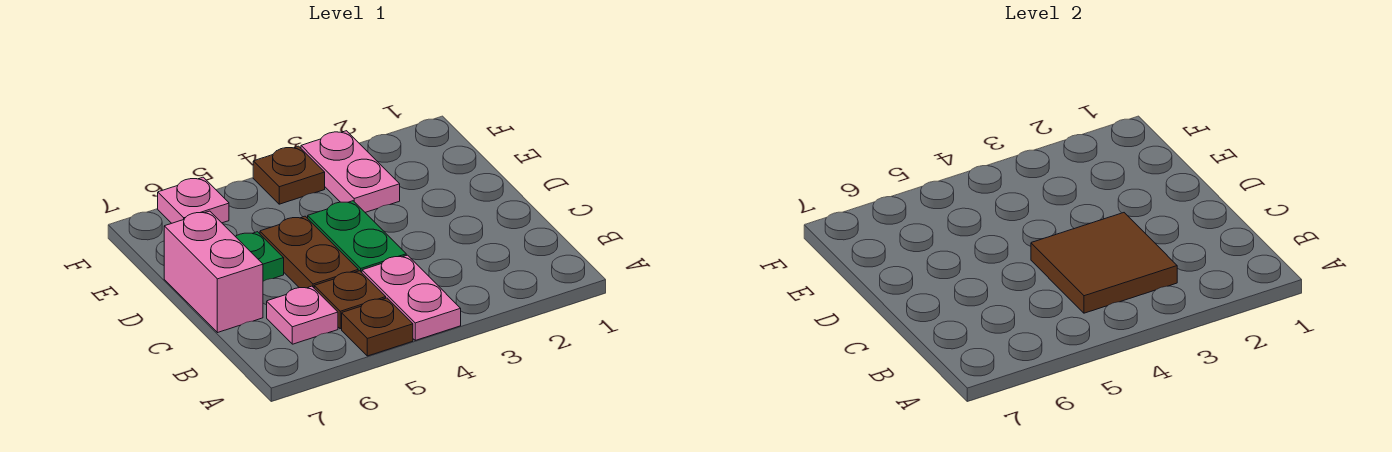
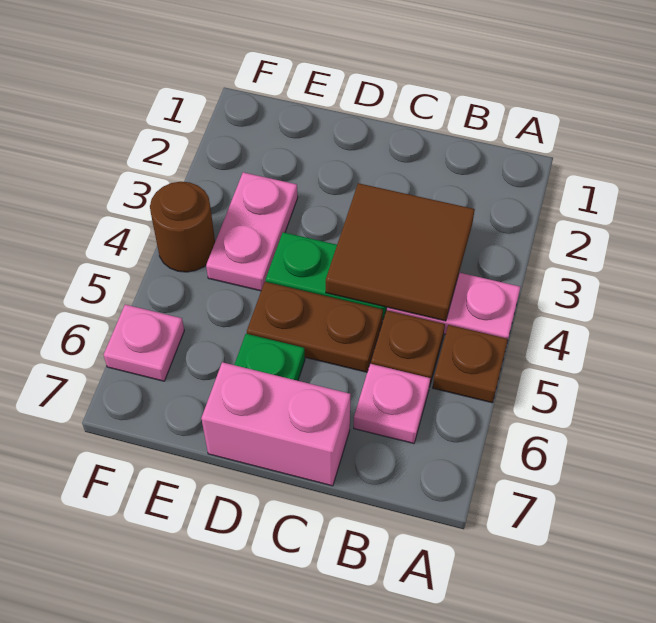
pink 1x2 plate [301,131,400,212] -> pink 1x2 plate turned to [206,172,298,291]
brown 1x1 plate [253,146,325,204] -> brown 1x1 round brick [150,182,215,272]

